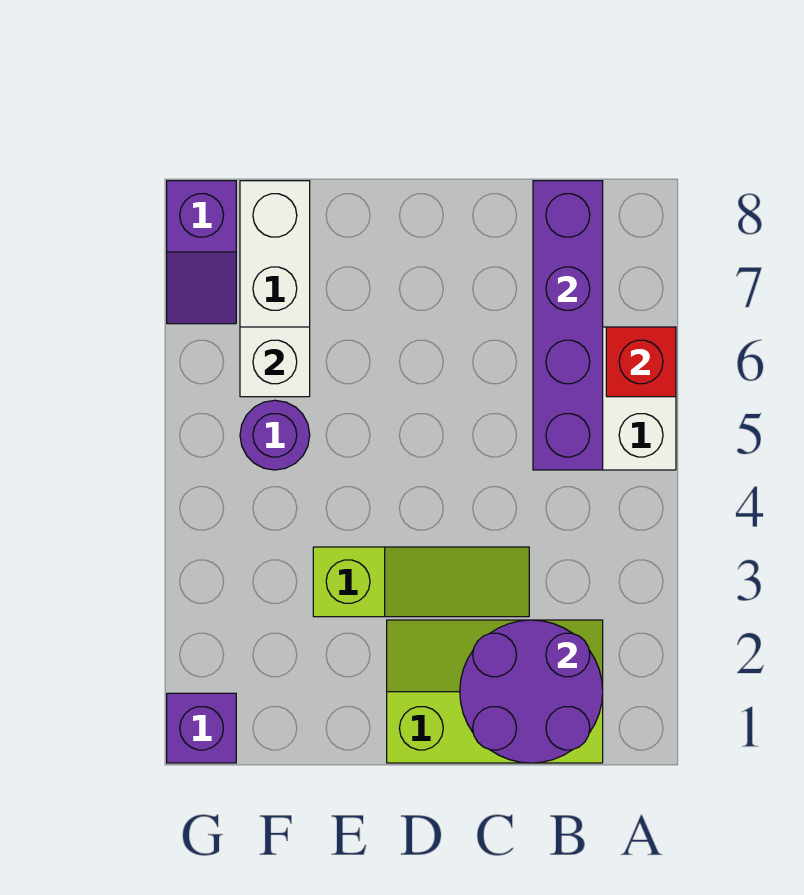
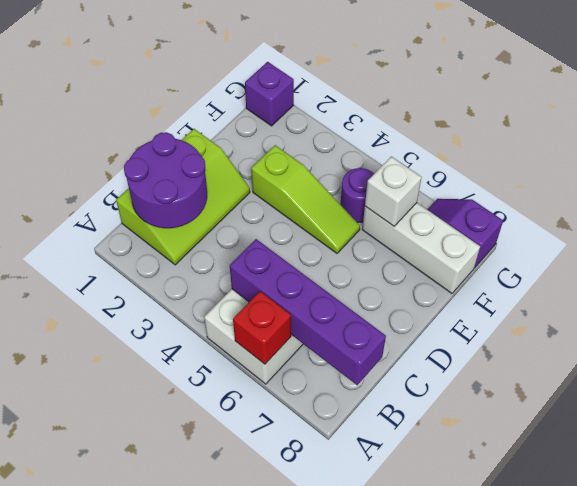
lime 1x3 slope [313,547,529,617] -> lime 1x3 slope turned to [251,145,360,253]

